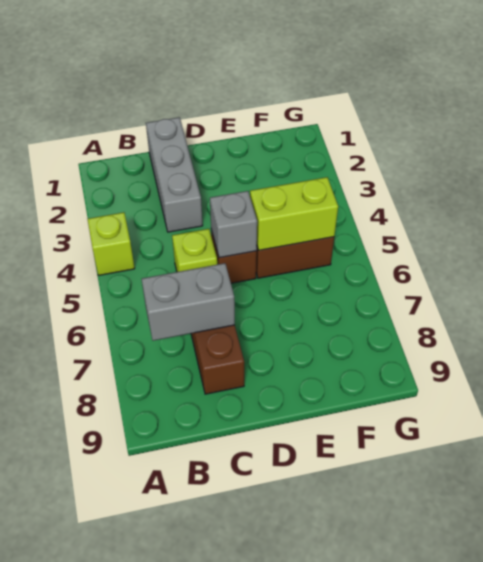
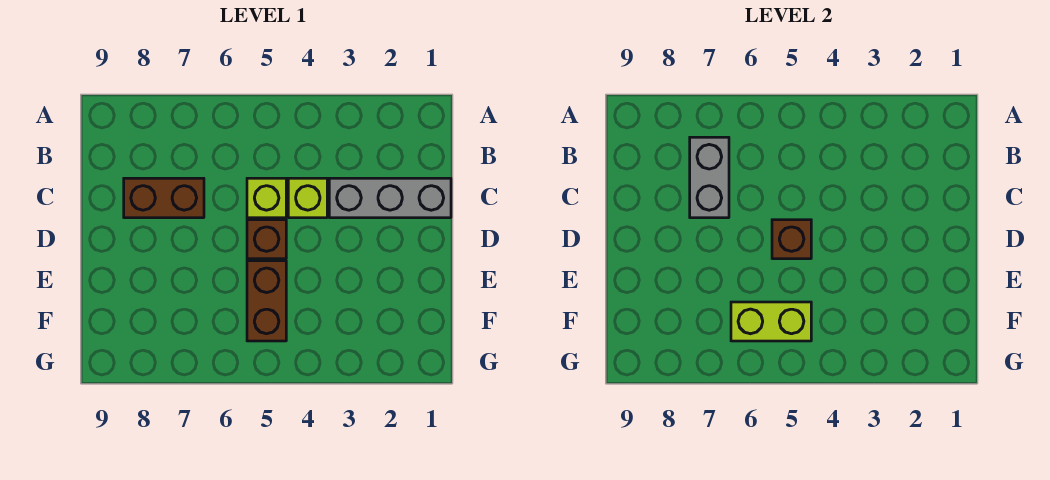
lime 1x1 brick [88,212,135,275] -> lime 1x1 brick moved to [288,178,327,218]
grey 1x1 brick [210,191,257,258] -> brown 1x1 brick [772,220,811,259]
lime 1x2 brick [250,177,338,250] -> lime 1x2 brick turned to [731,302,811,341]

